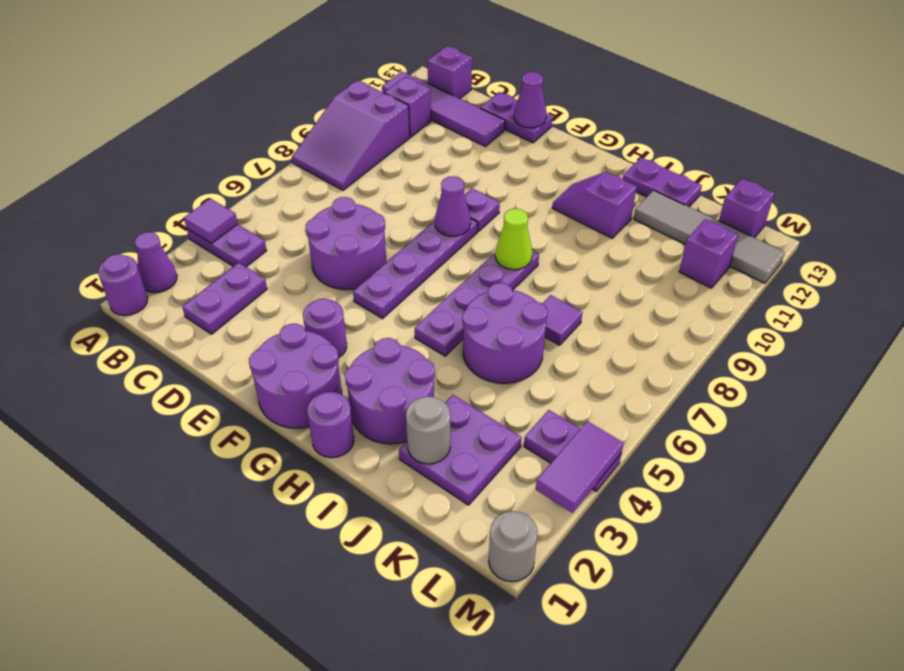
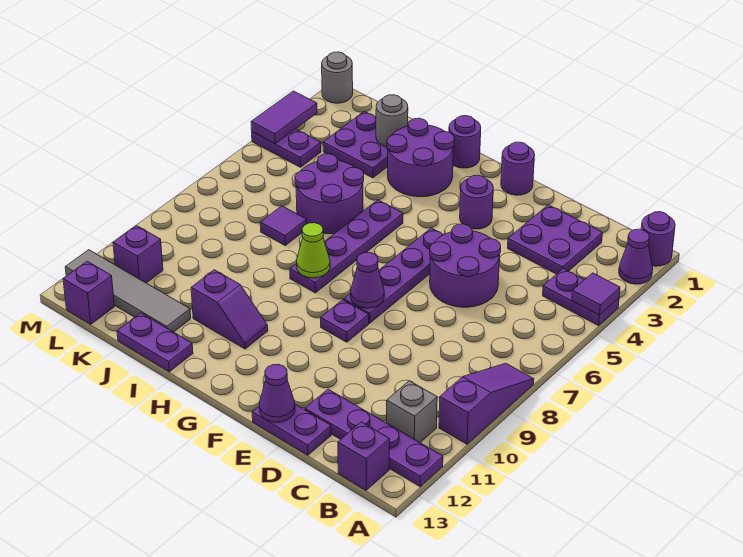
purple 2x3 slope [292,80,410,190] -> purple 1x3 slope [439,363,534,444]
purple 1x4 tile [382,71,505,147] -> purple 1x4 plate [305,389,443,486]
purple 1x1 brick [384,77,431,137] -> grey 1x1 brick [387,381,437,443]
purple 1x2 plate [182,263,267,334] -> purple 2x2 plate [508,205,602,274]
purple 2x2 round brick [249,324,342,428] -> purple 1x1 round brick [501,142,535,195]

